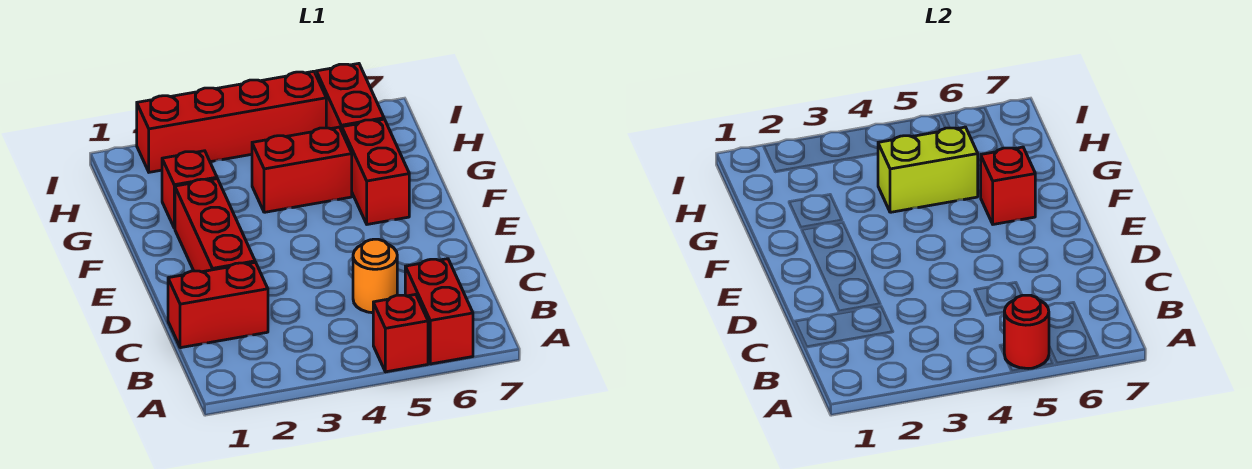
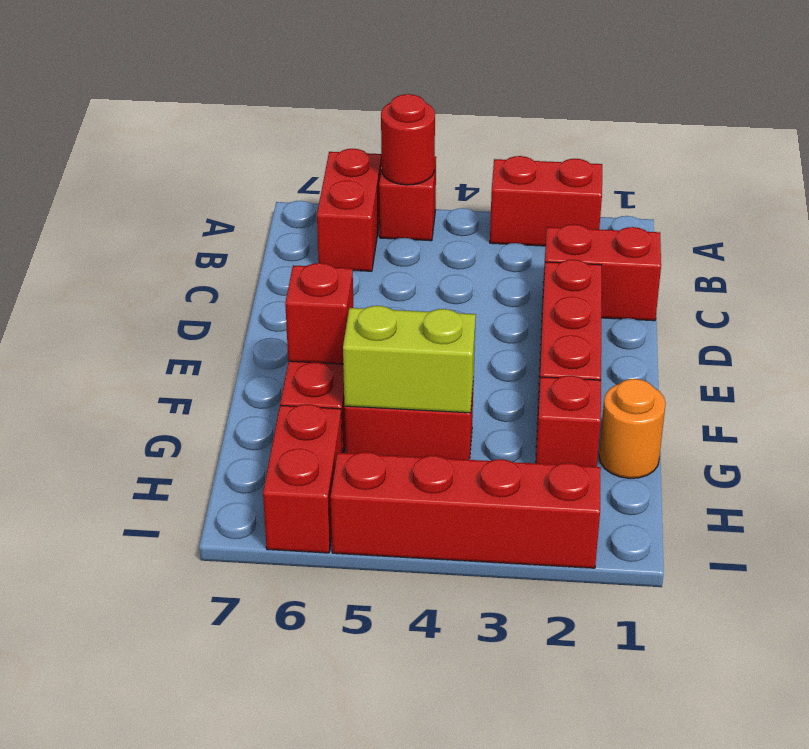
none -> red 1x2 brick [490,156,602,246]
orange 1x1 round brick [353,239,397,313] -> orange 1x1 round brick moved to [599,379,666,478]

